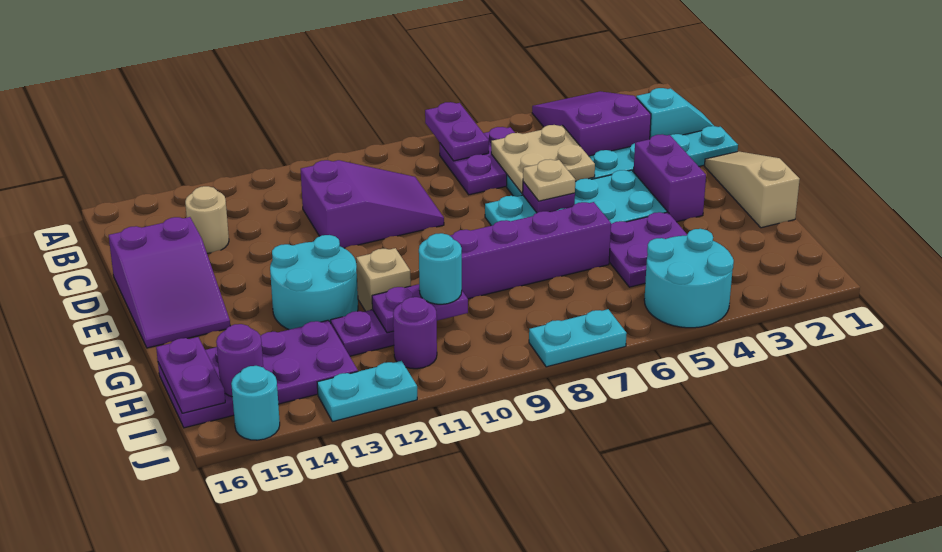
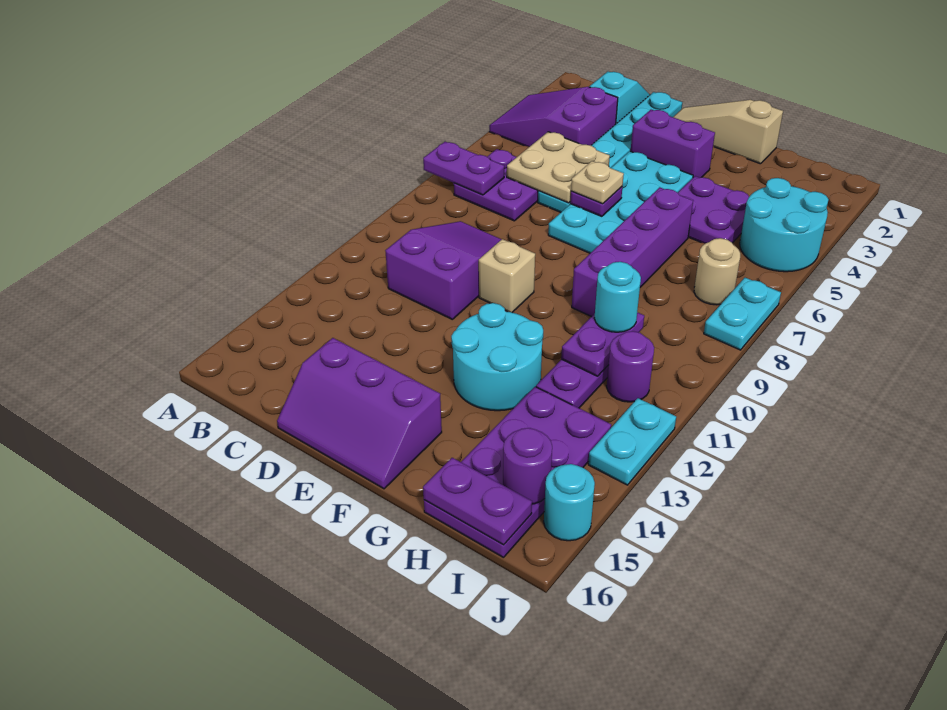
tan 1x1 round brick [185,186,229,253] -> tan 1x1 round brick moved to [694,238,740,305]
purple 2x3 slope [109,217,230,348] -> purple 2x3 slope turned to [277,338,442,489]
tan 1x1 brick [356,248,411,311] -> tan 1x1 brick moved to [479,239,535,312]

